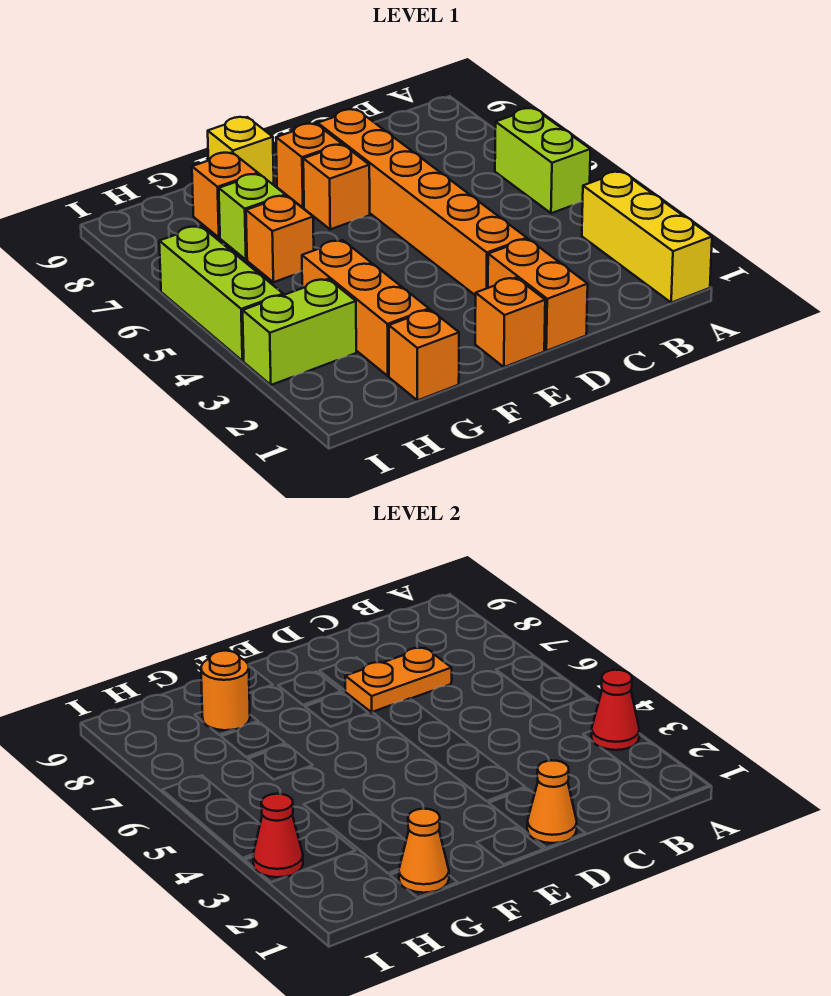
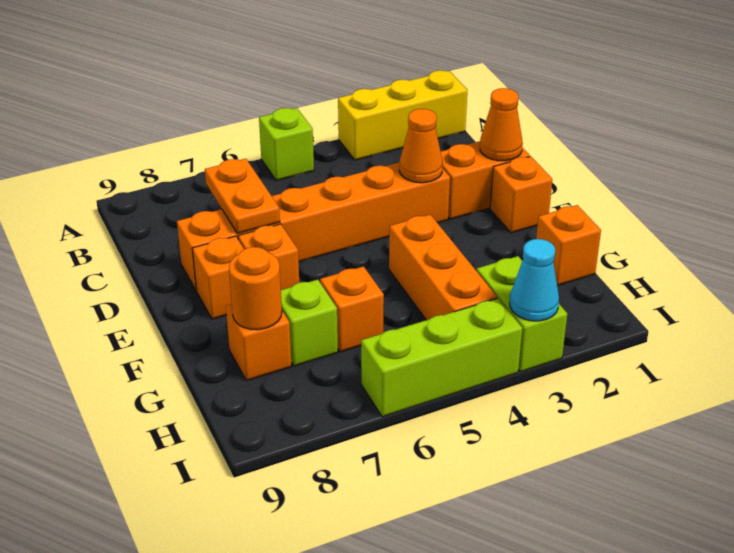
red 1x1 cone [591,670,639,750] -> none
lime 1x2 brick [495,108,590,213] -> lime 1x1 brick [259,108,314,181]
yellow 1x1 brick [208,117,274,185] -> none
orange 1x1 cone [399,809,449,893] -> orange 1x1 cone moved to [399,109,443,183]
orange 1x3 brick [302,240,429,376] -> orange 1x3 brick turned to [389,215,497,320]
red 1x1 cone [253,794,303,877] -> cyan 1x1 cone [510,239,559,321]

